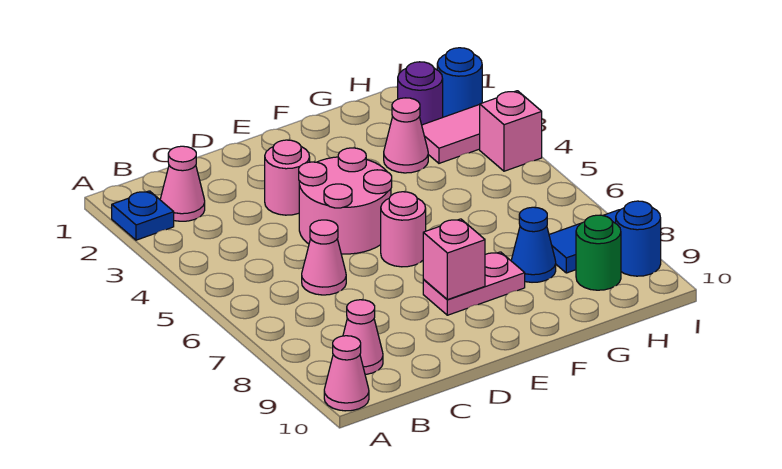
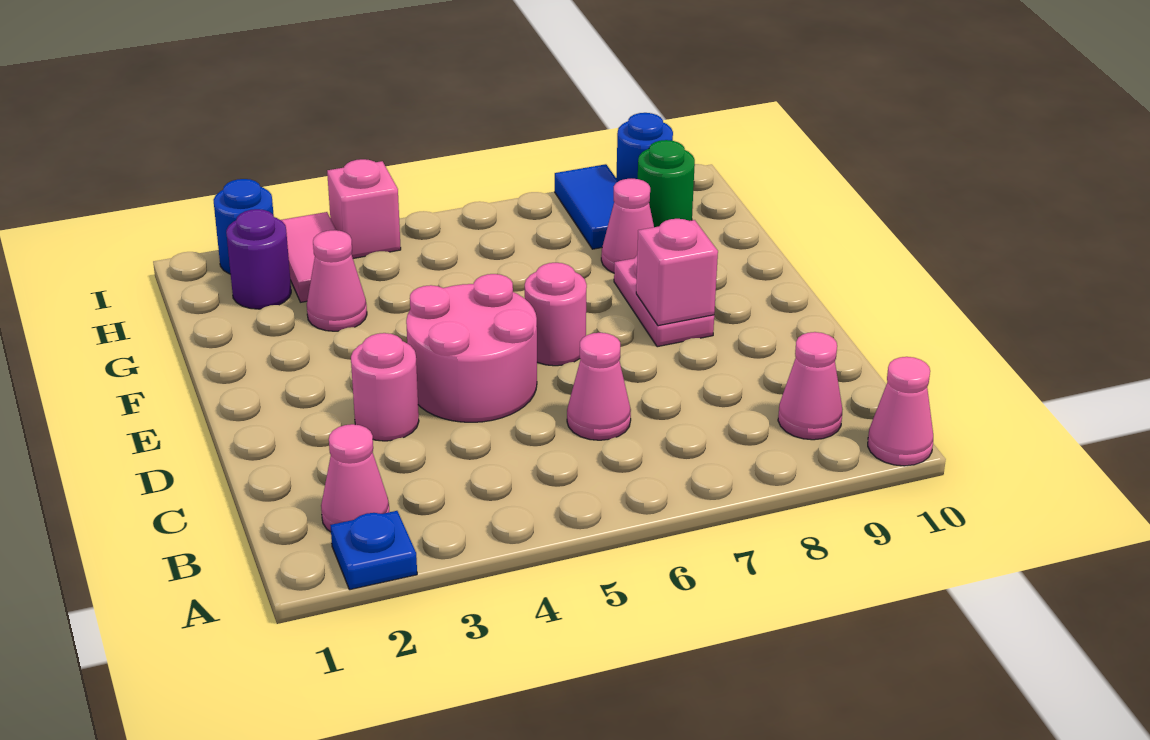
blue 1x1 cone [511,207,556,282] -> pink 1x1 cone [601,179,654,273]

